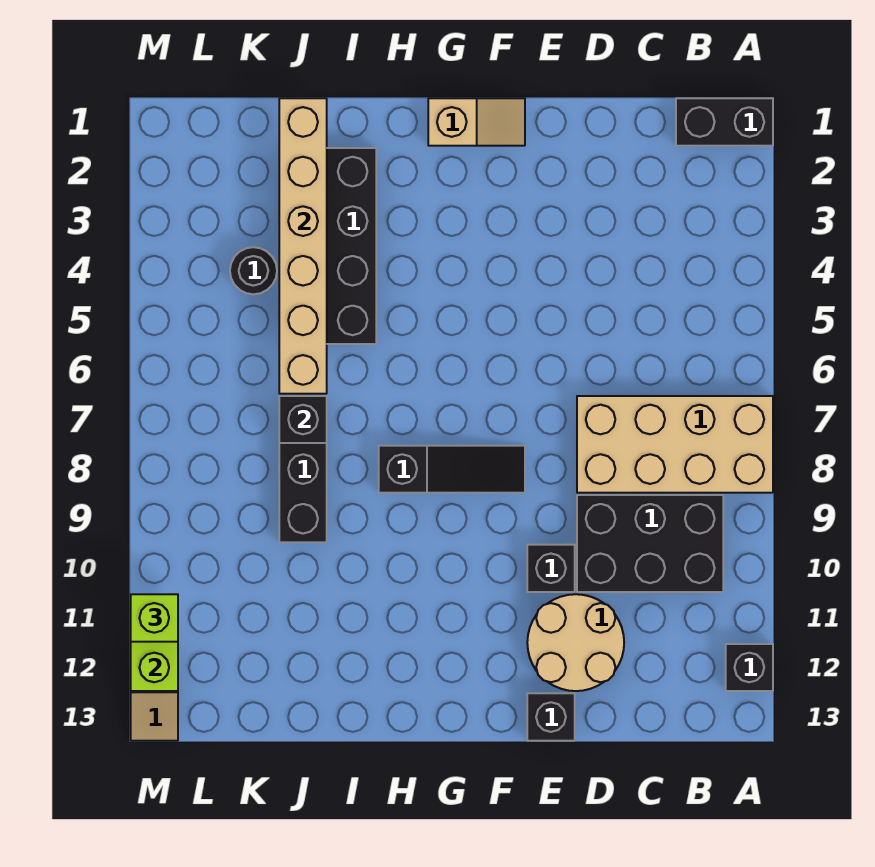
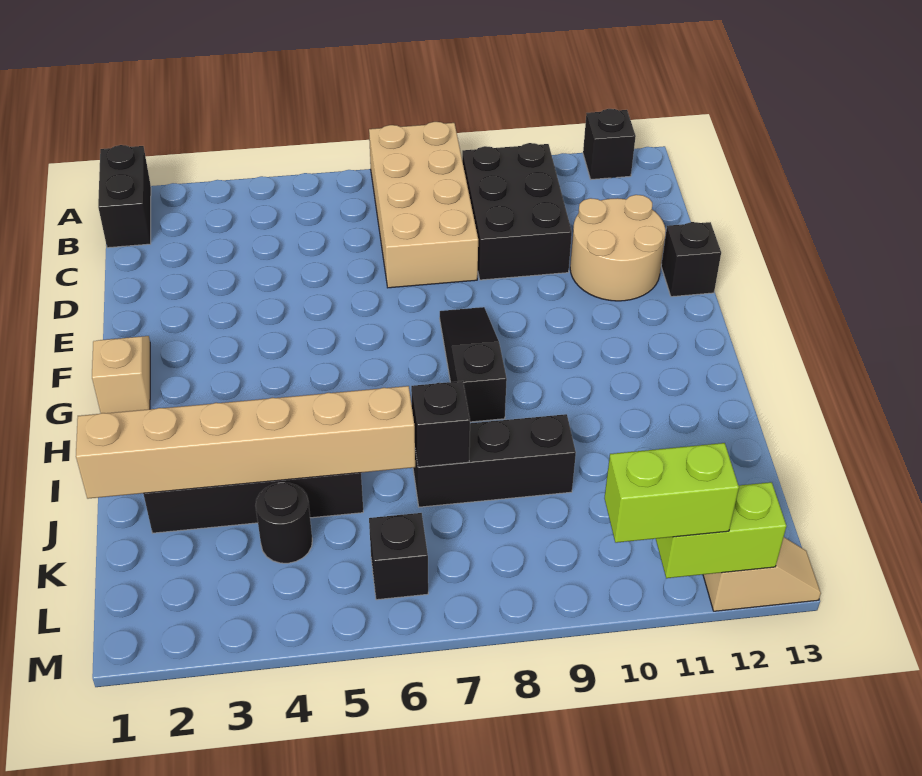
black 1x1 brick [527,545,575,592] -> black 1x1 brick moved to [369,513,428,600]
lime 1x1 brick [131,594,178,642] -> lime 1x2 brick [604,443,739,543]

